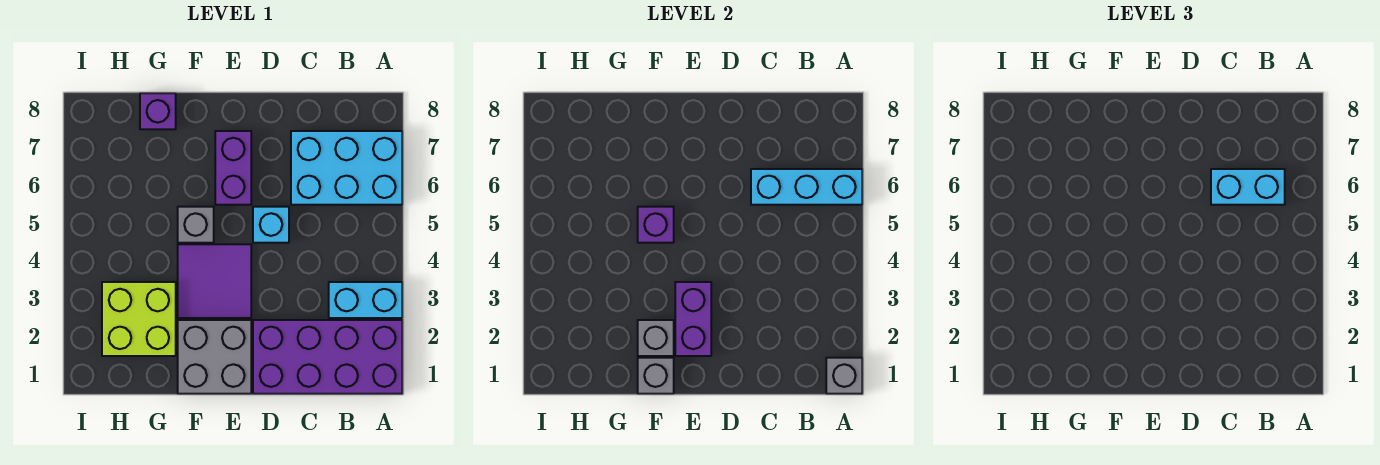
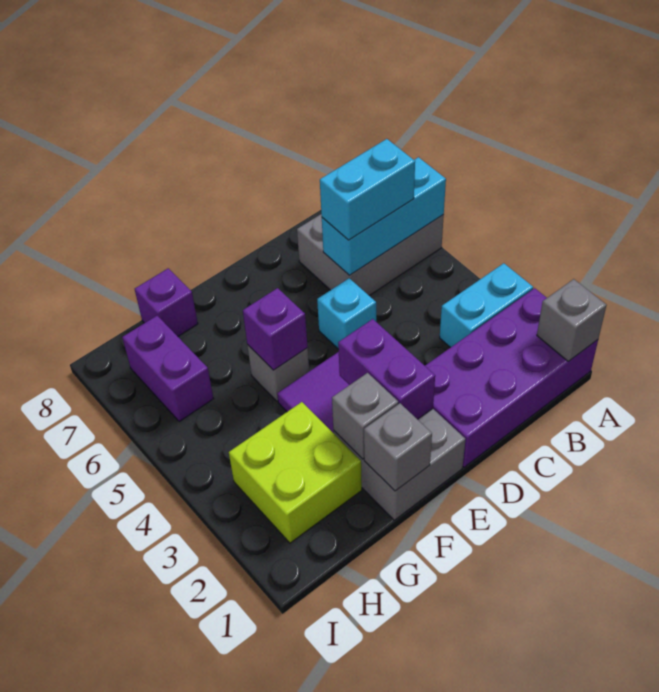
cyan 2x3 brick [291,131,402,205] -> grey 2x3 brick [297,214,444,296]
purple 1x2 brick [215,131,251,205] -> purple 1x2 brick moved to [122,316,213,422]

